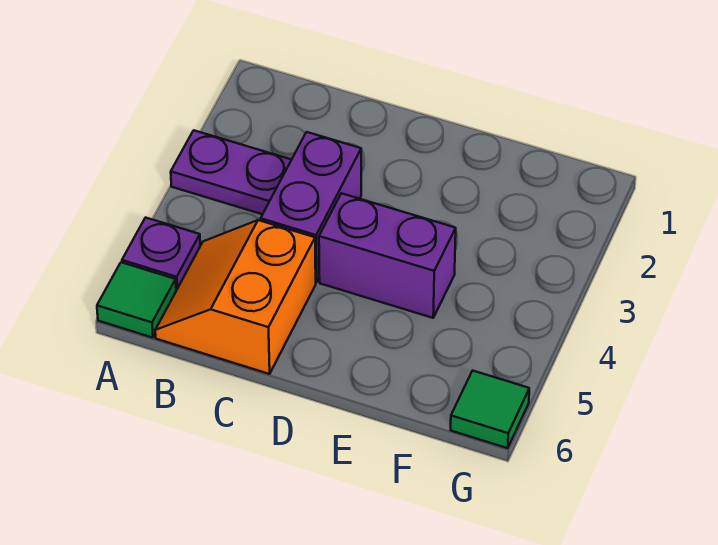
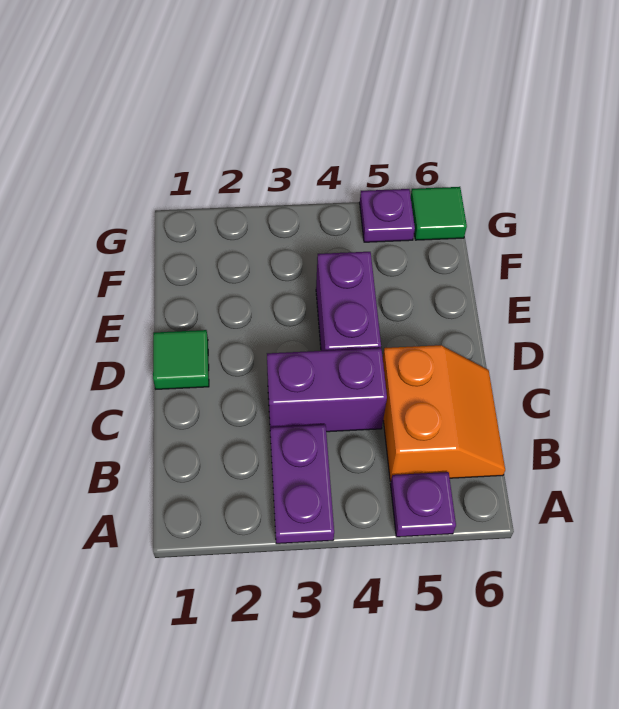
green 1x1 tile [97,262,176,338] -> green 1x1 tile moved to [153,330,209,389]
orange 2x2 slope [155,220,316,374] -> orange 2x2 slope turned to [383,345,505,481]
none -> purple 1x1 plate [360,189,415,242]

